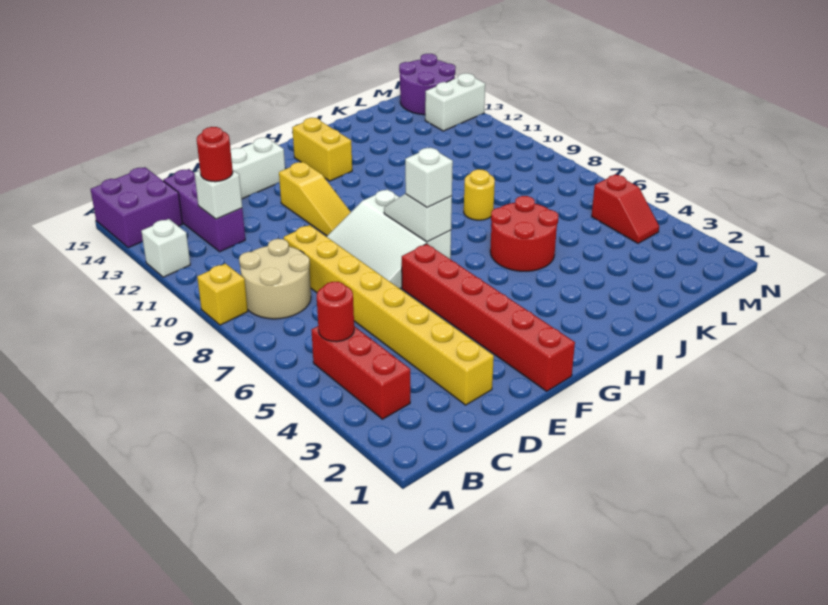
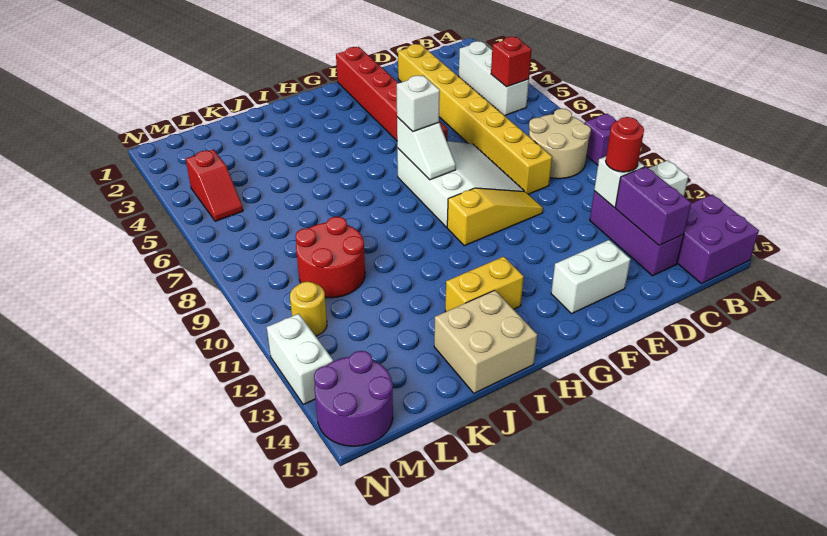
yellow 1x1 brick [197,264,248,325] -> purple 1x1 brick [585,114,616,165]
red 1x3 brick [311,326,410,419] -> white 1x3 brick [459,41,529,116]
red 1x1 round brick [317,282,354,342] -> red 1x1 brick [491,37,532,87]
none -> purple 1x2 brick [615,167,691,245]
yellow 1x3 slope [279,162,351,236] -> yellow 1x3 slope turned to [447,188,543,246]
yellow 1x2 brick [292,118,352,181] -> yellow 1x2 brick turned to [445,257,524,312]
red 2x2 round brick [490,196,558,271] -> red 2x2 round brick moved to [296,217,365,298]
none -> tan 2x2 brick [434,290,537,393]
yellow 1x1 round brick [464,169,495,220] -> yellow 1x1 round brick moved to [290,282,327,336]
red 1x2 slope [592,174,659,243] -> red 1x2 slope turned to [186,149,243,221]
white 1x2 brick [425,73,485,131] -> white 1x2 brick turned to [267,314,333,405]

